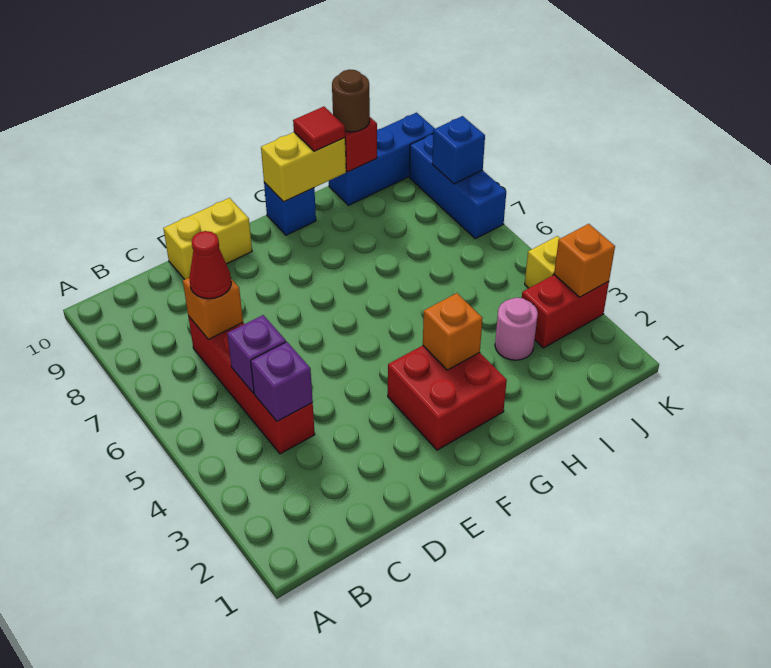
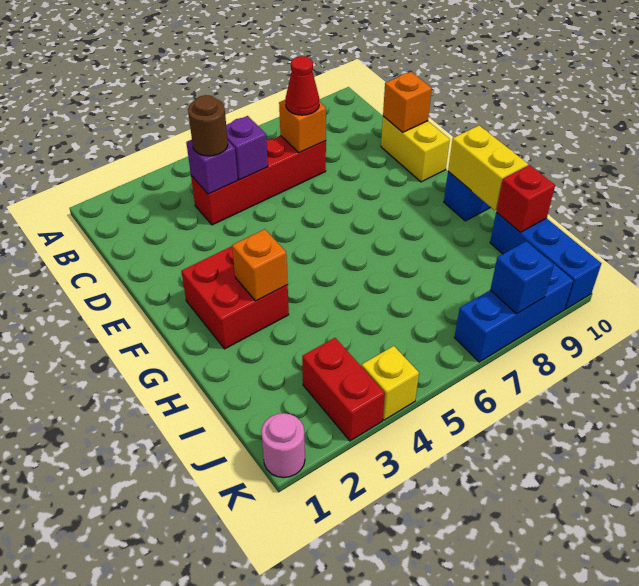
red 1x1 tile [293,107,345,151] -> none
pink 1x1 round brick [495,298,538,360] -> pink 1x1 round brick moved to [261,413,305,478]
brown 1x1 round brick [332,70,370,132] -> brown 1x1 round brick moved to [188,95,228,156]
orange 1x1 brick [554,224,615,297] -> orange 1x1 brick moved to [383,72,432,132]

